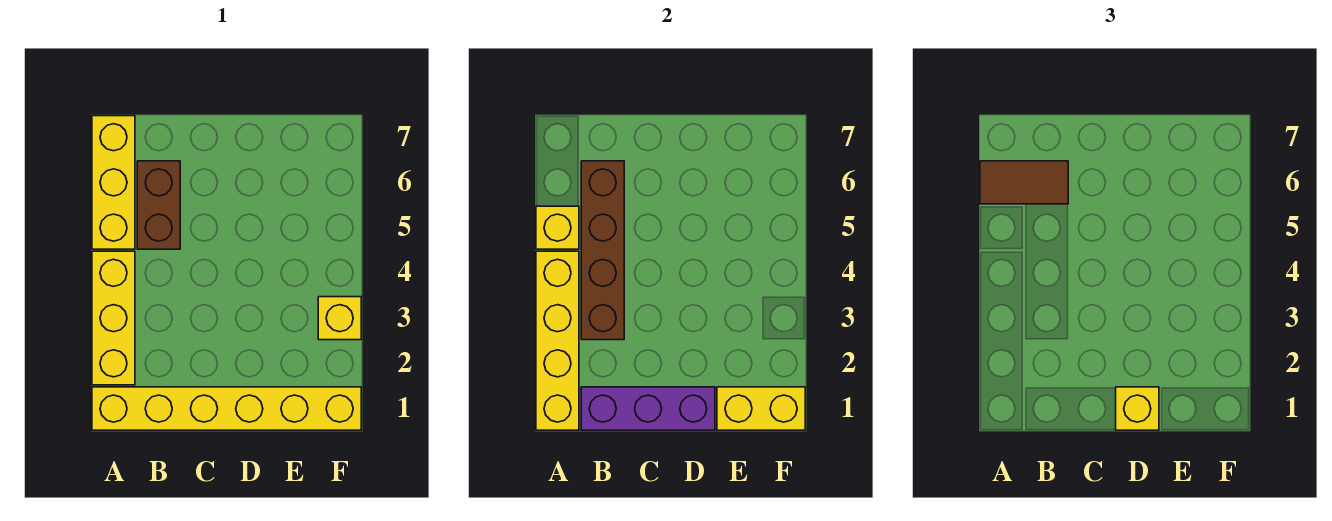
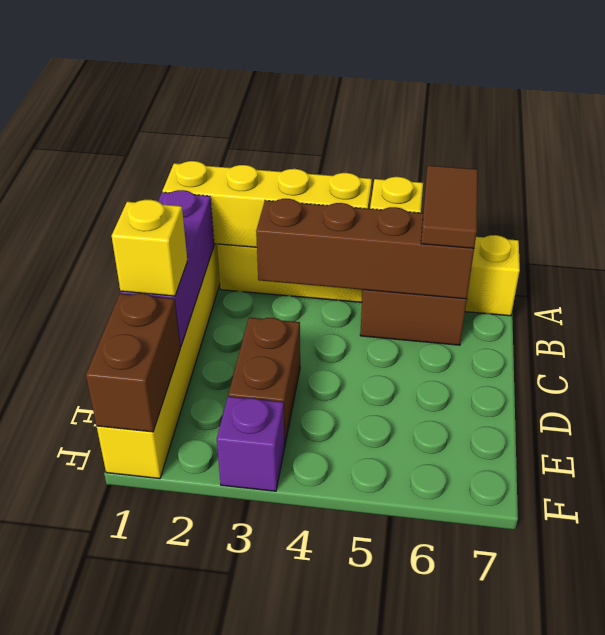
none -> brown 1x2 brick [228,318,300,446]
yellow 1x2 brick [717,387,805,430] -> brown 1x2 brick [86,293,180,432]
yellow 1x1 brick [318,297,361,340] -> purple 1x1 brick [217,397,285,491]

